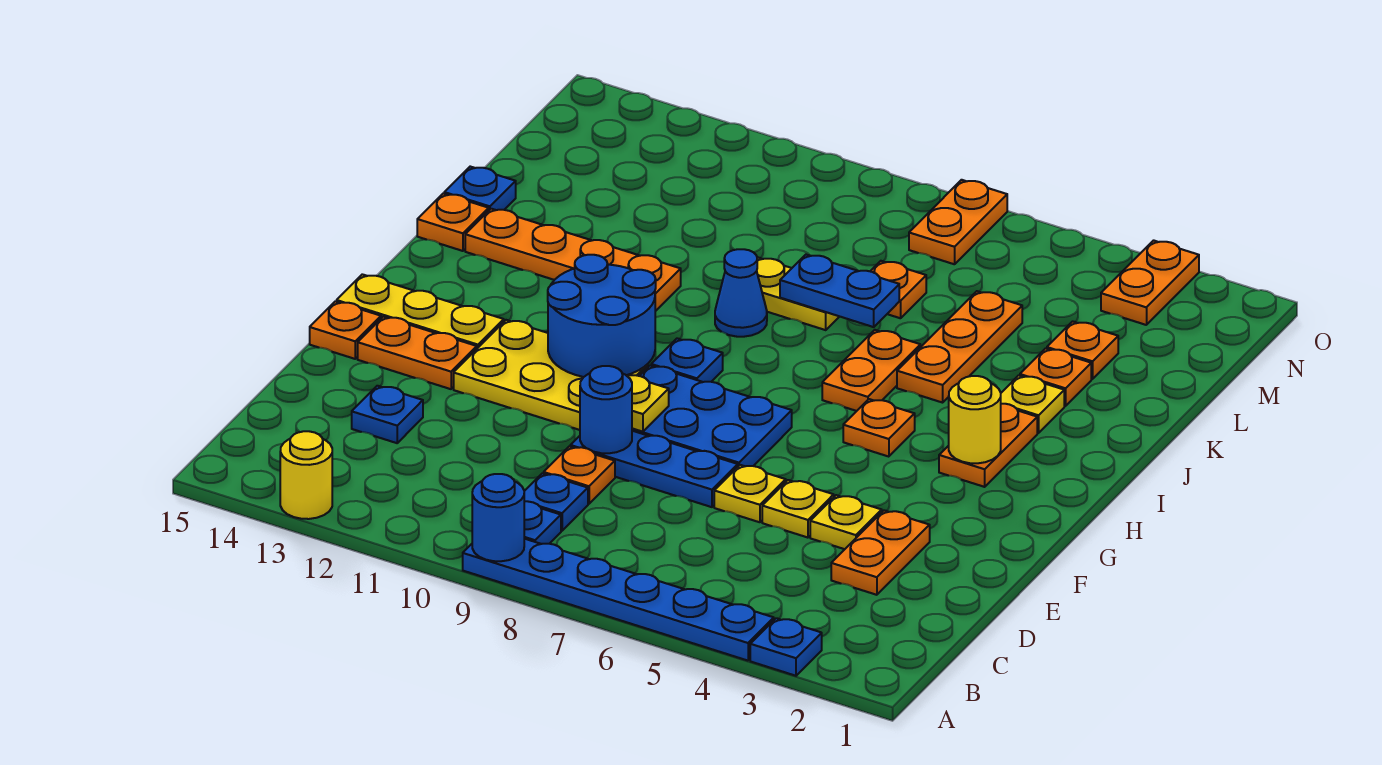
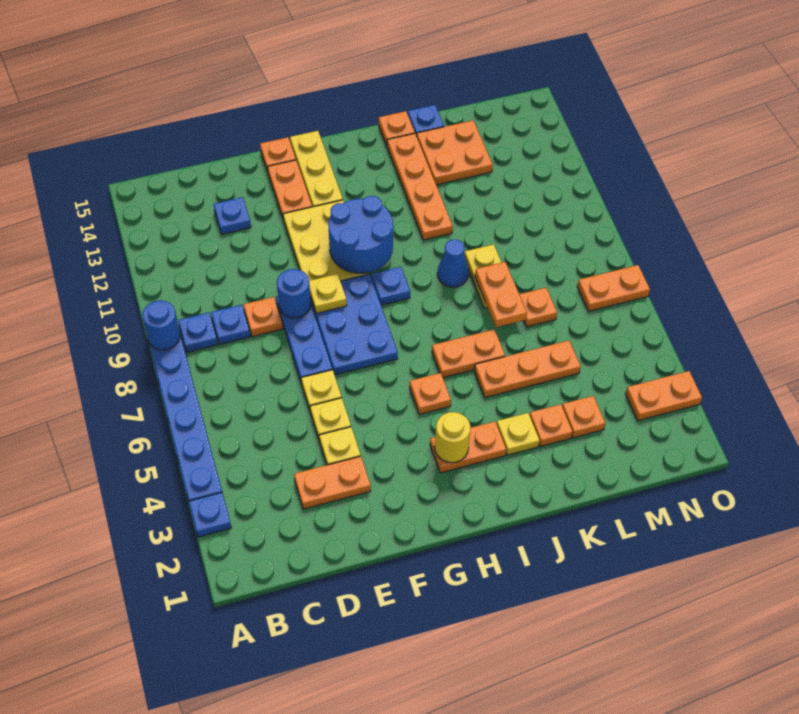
yellow 1x1 round brick [280,431,332,519] -> none
blue 1x2 plate [780,255,899,327] -> orange 1x2 plate [475,262,527,327]
none -> orange 2x2 plate [417,120,493,185]

